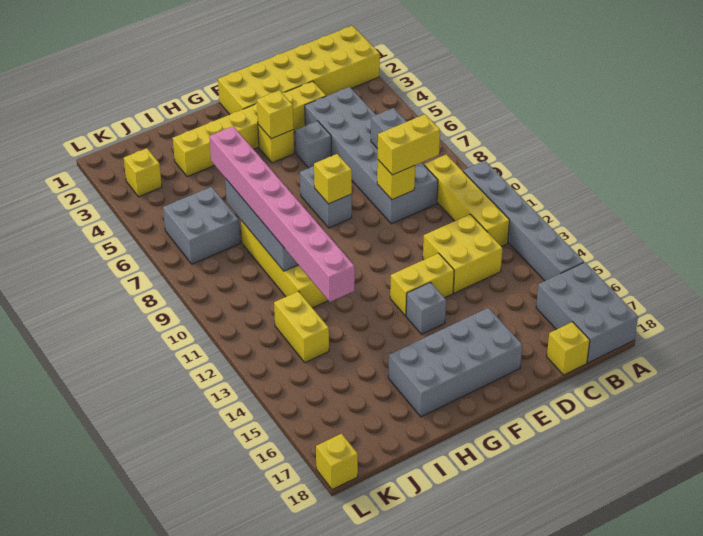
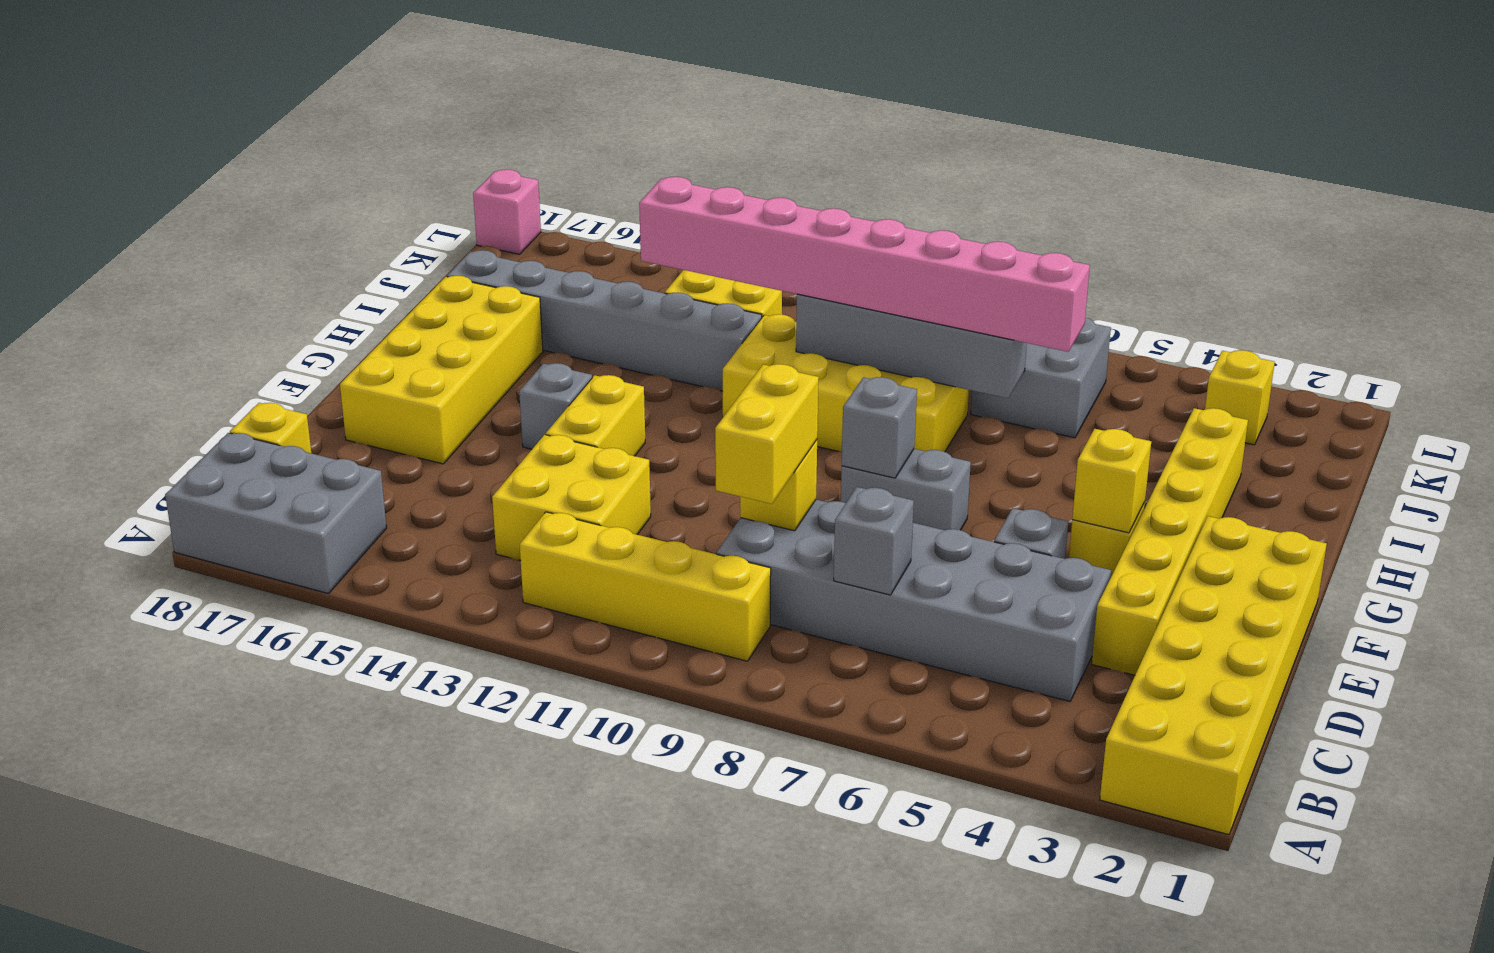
grey 1x6 brick [463,161,584,281] -> grey 1x6 brick moved to [447,250,762,391]
grey 2x4 brick [388,308,522,417] -> yellow 2x4 brick [340,276,543,464]
yellow 1x1 brick [314,154,352,204] -> grey 1x1 brick [842,377,917,478]
yellow 1x1 brick [316,434,358,490] -> pink 1x1 brick [473,169,541,254]

